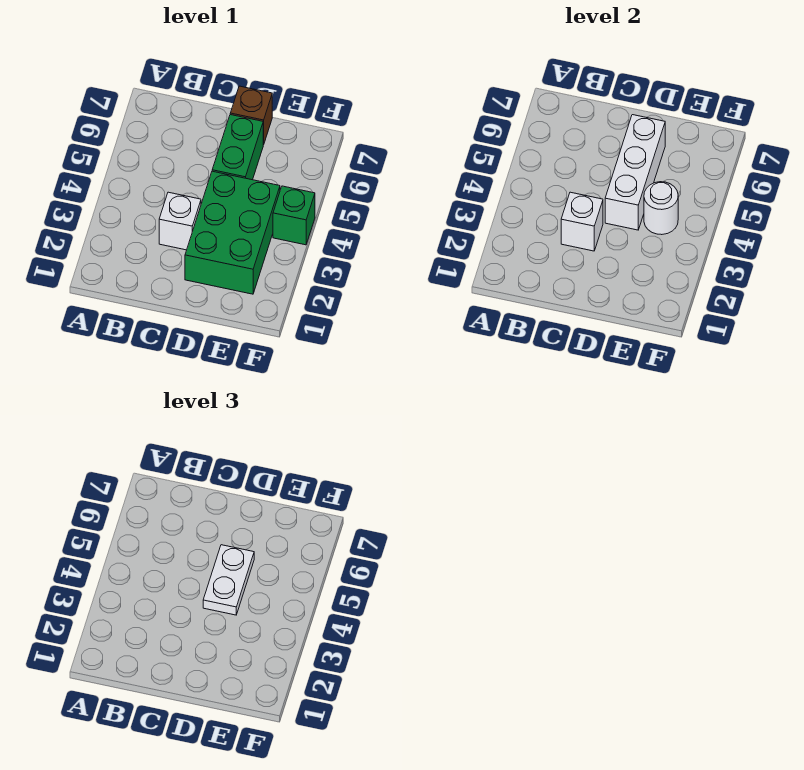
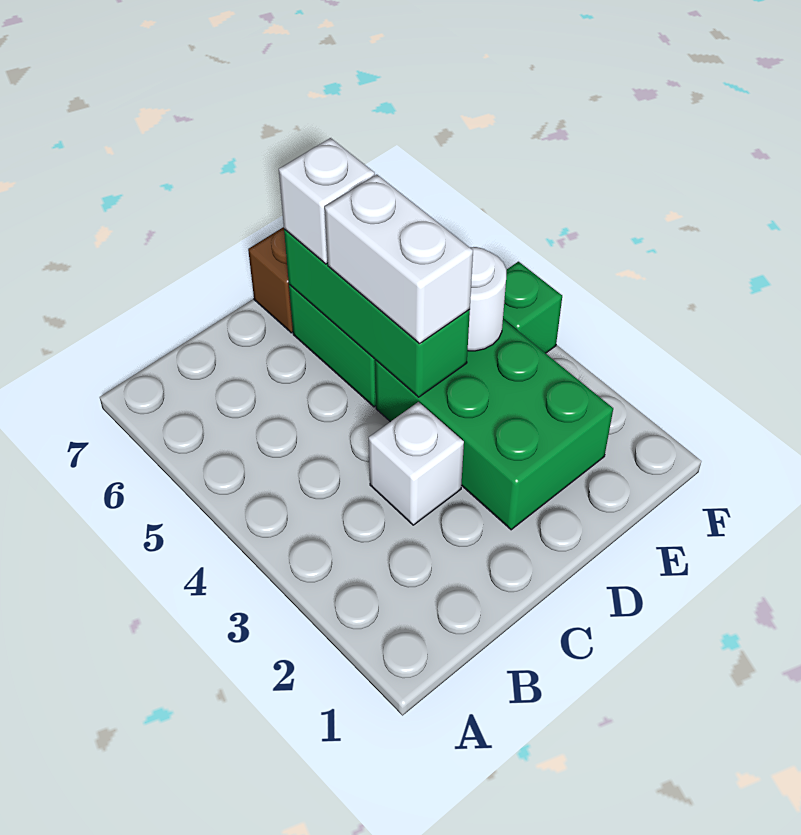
white 1x1 brick [561,192,603,251] -> white 1x1 brick moved to [279,138,375,264]
white 1x3 brick [605,115,665,230] -> green 1x3 brick [284,229,470,397]
white 1x2 plate [203,545,254,615] -> white 1x2 brick [325,175,473,344]

